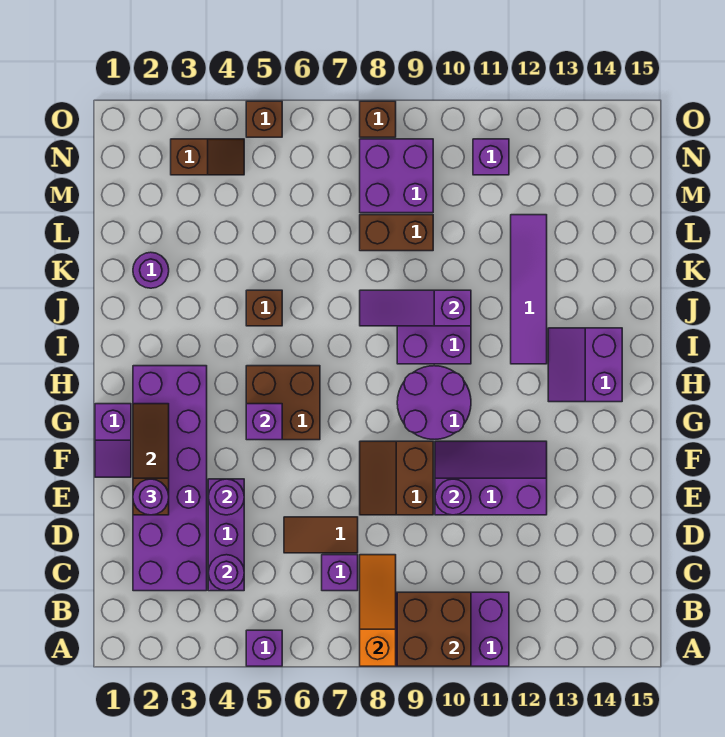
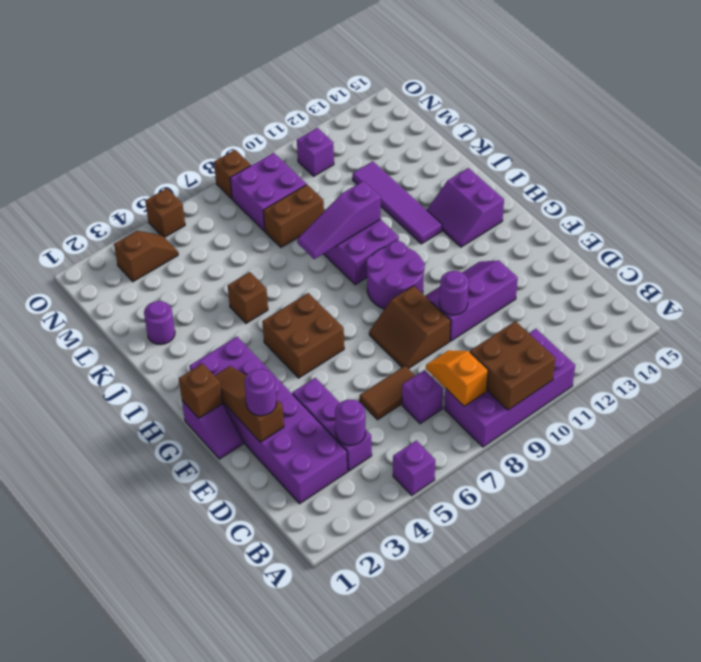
orange 1x3 slope [360,555,396,666] -> orange 1x2 slope [426,350,488,406]
purple 1x1 round brick [208,479,244,515] -> none
none -> brown 1x1 brick [179,364,223,418]
purple 1x1 brick [246,404,282,440] -> none

